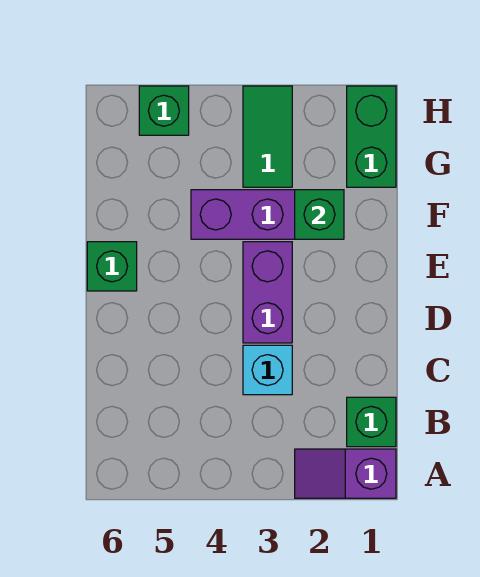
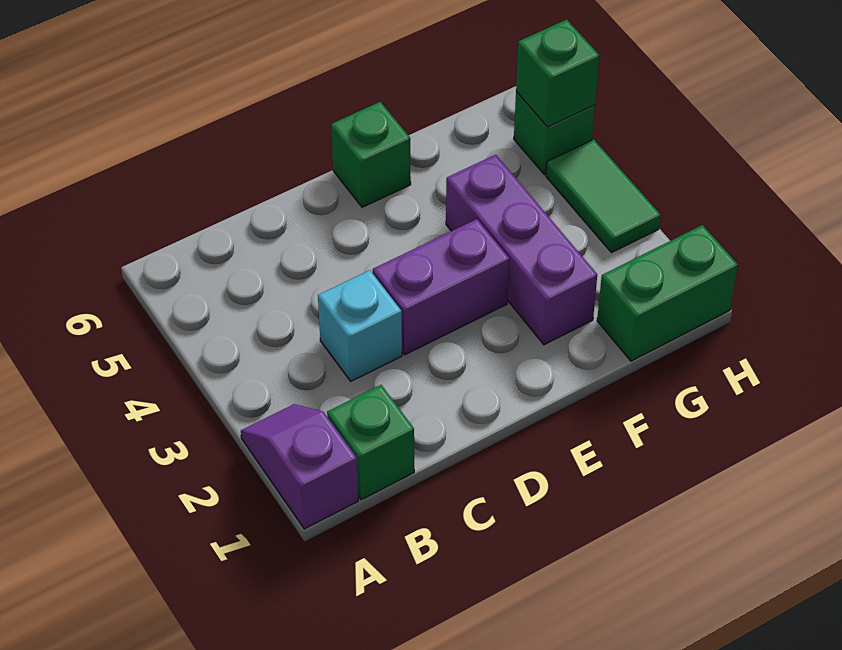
green 1x1 brick [295,190,344,239] -> green 1x1 brick moved to [516,20,599,127]
green 1x2 tile [243,86,292,187] -> green 1x2 tile turned to [546,140,660,253]

